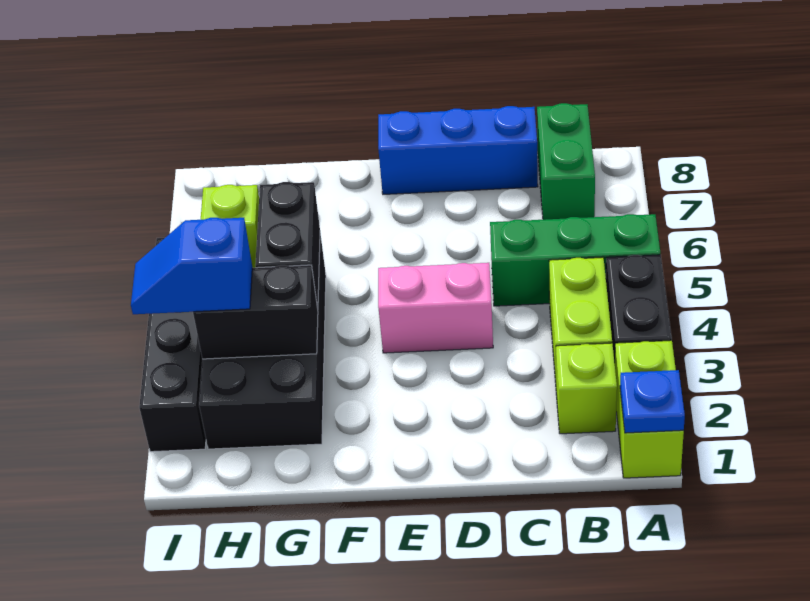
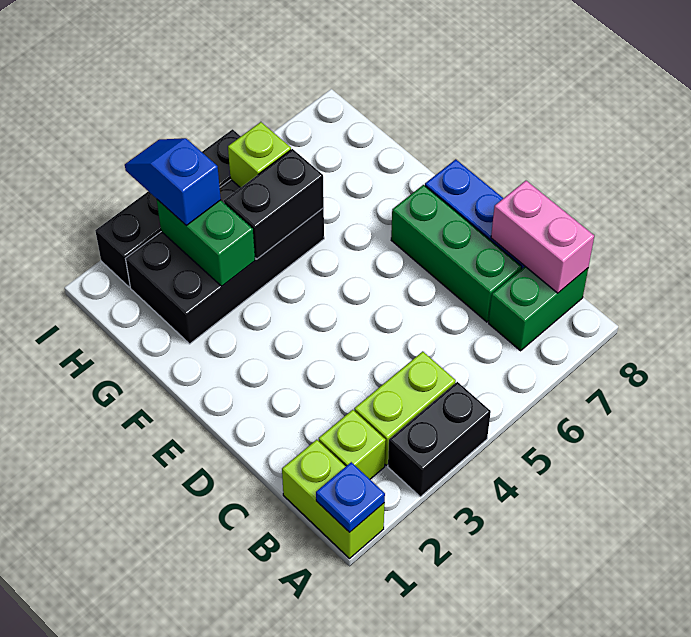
lime 1x2 brick [615,340,684,478] -> lime 1x2 brick turned to [282,440,385,558]
green 1x3 brick [490,214,660,306] -> green 1x3 brick moved to [391,185,521,322]
pink 1x2 brick [378,263,493,353] -> pink 1x2 brick moved to [491,181,594,293]
black 1x2 brick [193,265,318,359] -> green 1x2 brick [157,200,255,286]

